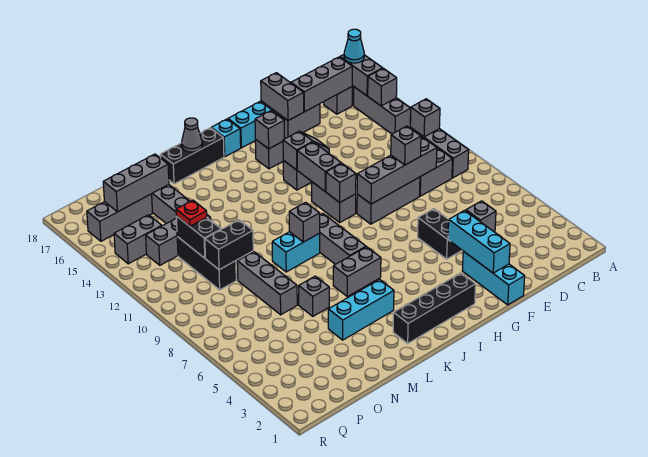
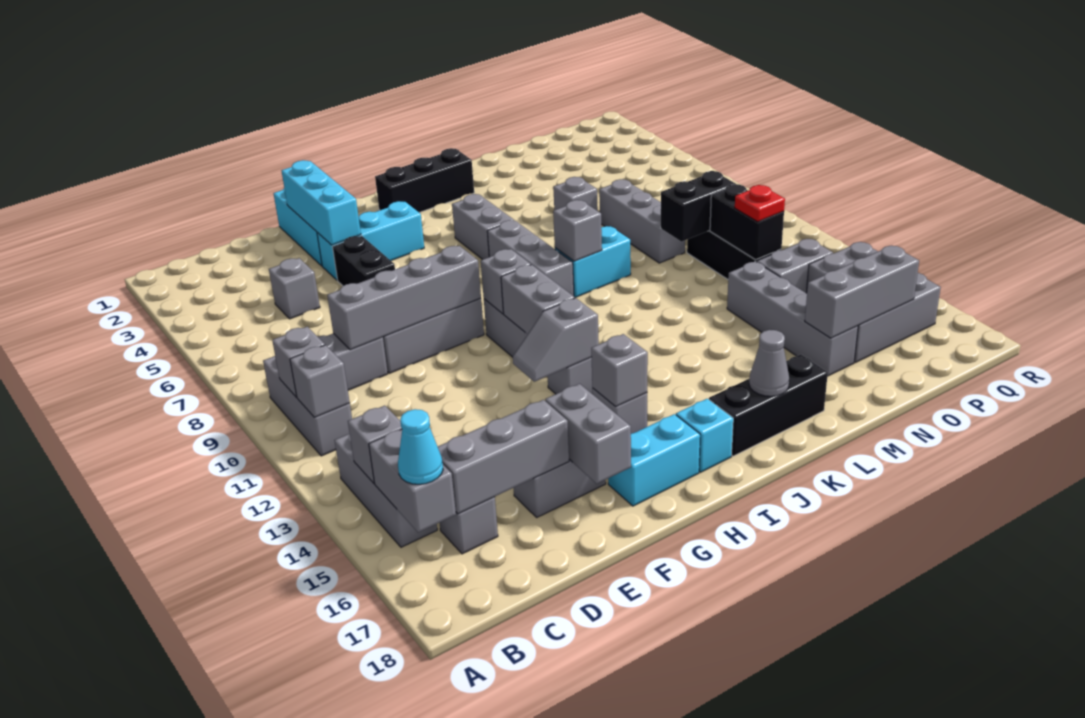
grey 1x1 brick [391,126,421,165] -> grey 1x1 brick moved to [272,326,325,397]
black 1x4 brick [393,273,476,343] -> black 1x3 brick [375,148,474,212]
grey 1x2 brick [333,247,381,296] -> grey 1x2 brick turned to [452,194,514,260]
cyan 1x3 brick [328,280,394,340] -> cyan 1x3 brick moved to [317,201,424,280]

